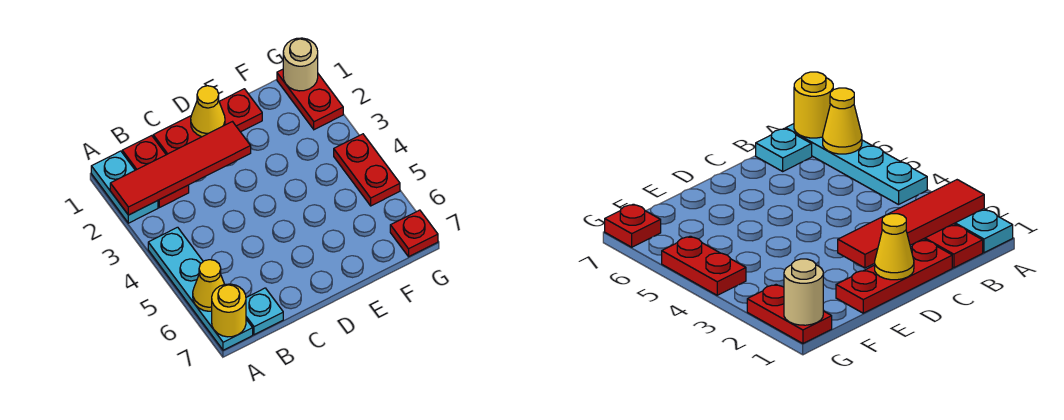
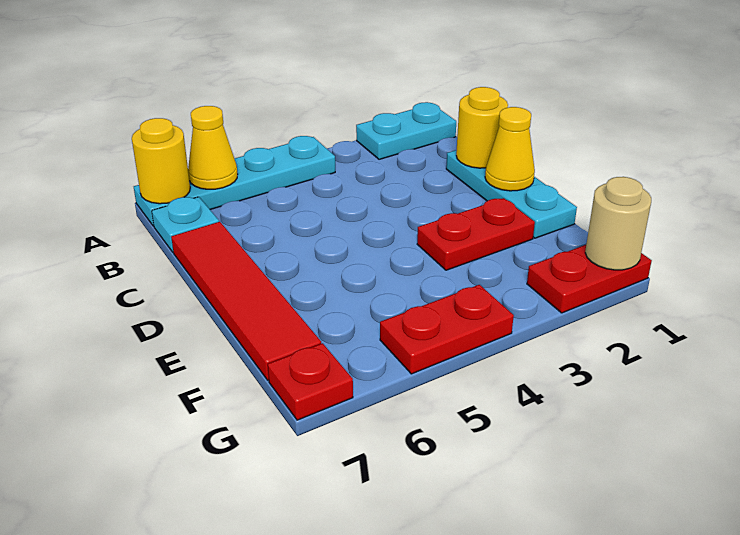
red 1x4 tile [110,122,251,215] -> red 1x4 tile moved to [171,222,321,380]
red 1x2 plate [122,136,189,208] -> red 1x2 plate moved to [417,198,535,270]
red 1x3 plate [153,89,262,155] -> cyan 1x3 plate [446,150,577,238]
none -> yellow 1x1 round brick [456,87,508,168]

